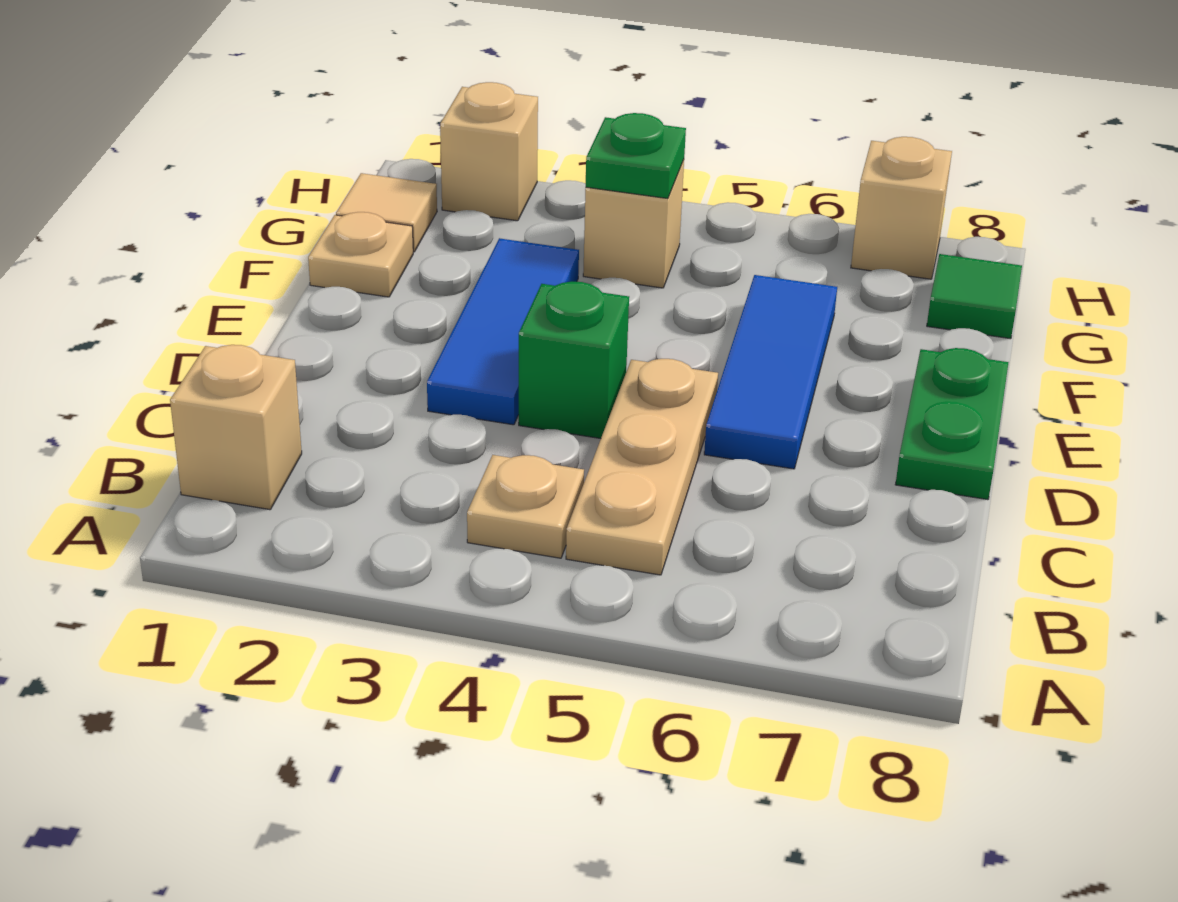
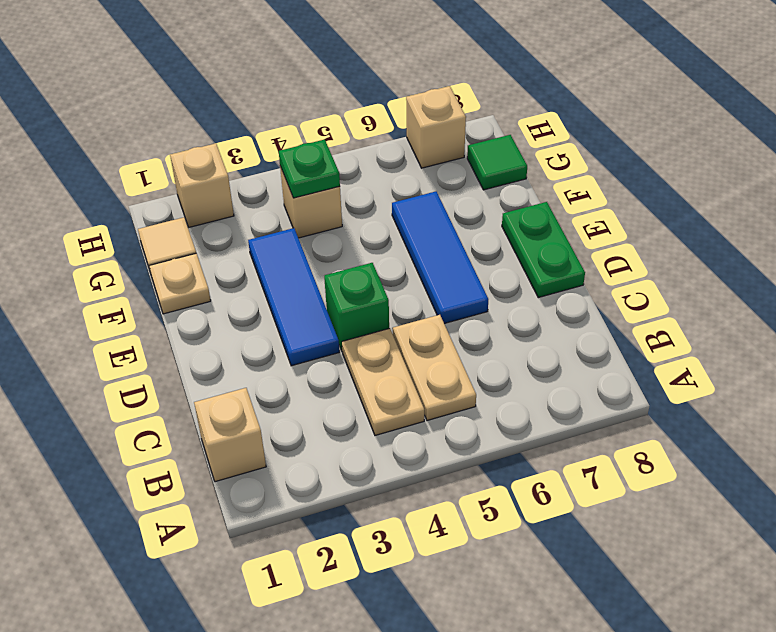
tan 1x1 plate [467,455,584,558] -> tan 1x2 plate [342,328,424,435]
tan 1x3 plate [566,359,718,575] -> tan 1x2 plate [392,315,476,421]

